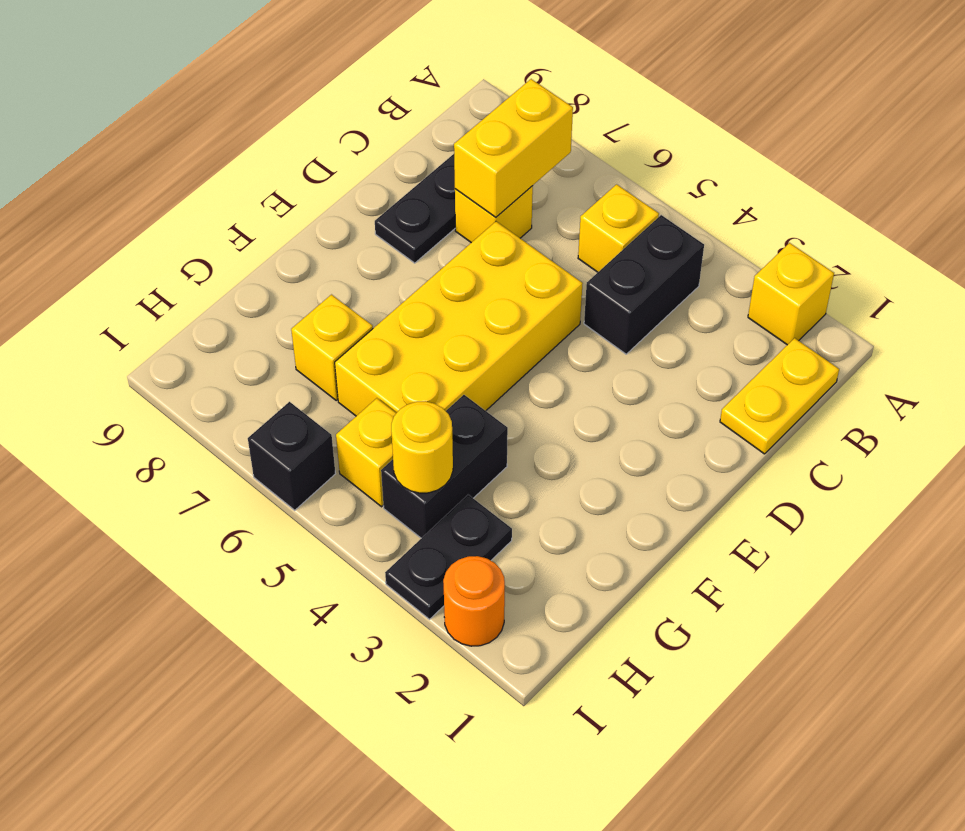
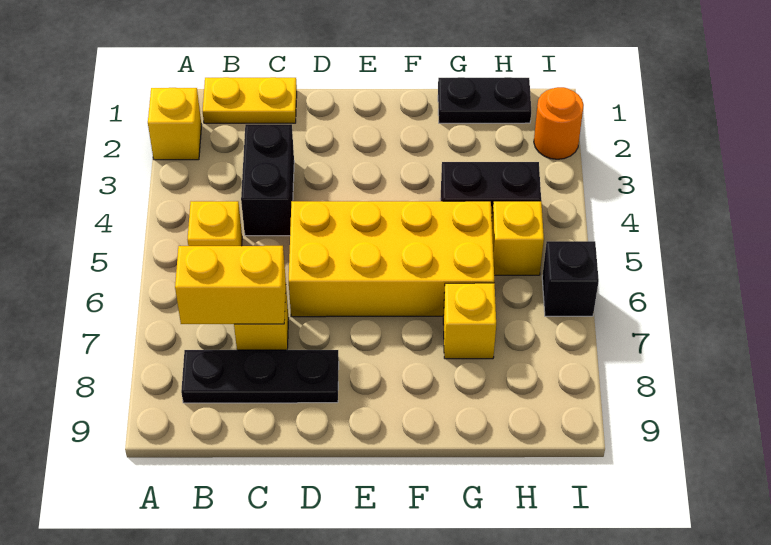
black 1x2 brick [584,215,704,354] -> black 1x2 brick turned to [241,124,294,236]
black 1x2 plate [385,495,512,619] -> black 1x2 plate moved to [438,77,531,123]
yellow 1x1 round brick [391,401,453,493] -> none

